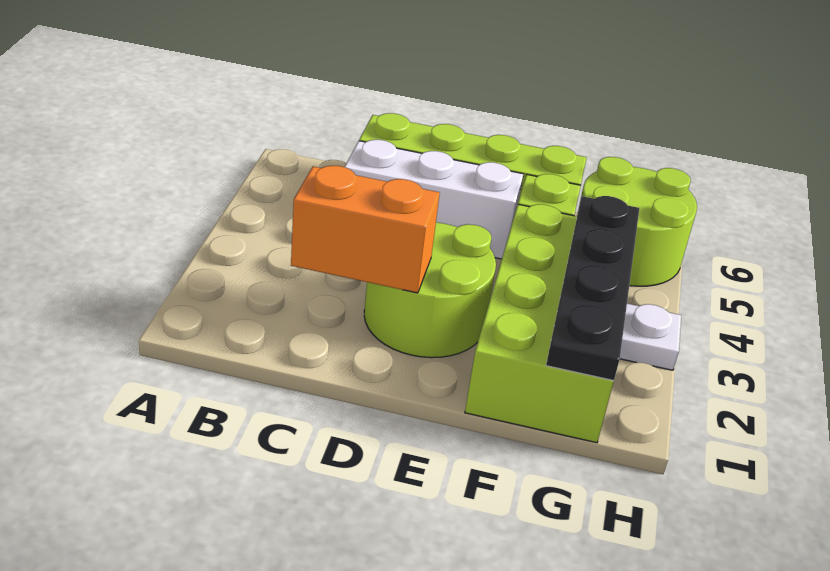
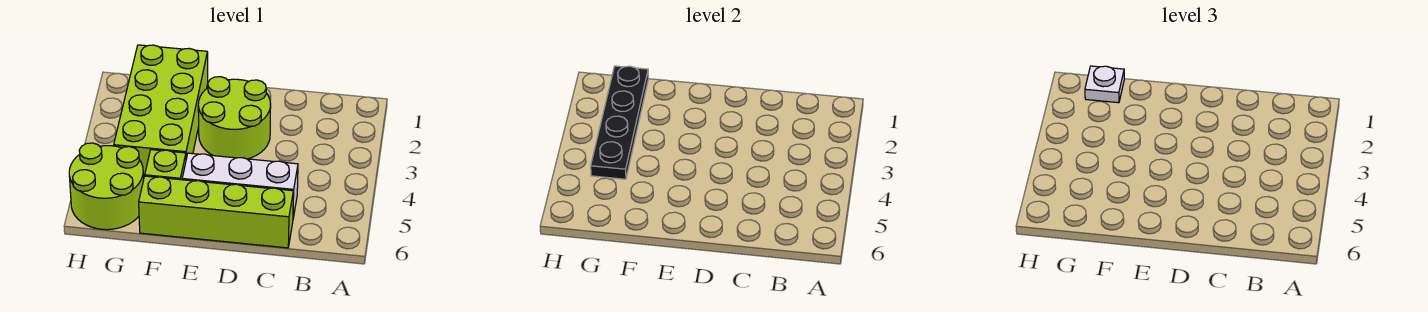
orange 1x2 brick [291,166,440,293] -> none
white 1x1 plate [620,304,681,370] -> white 1x1 plate moved to [1085,66,1124,103]

